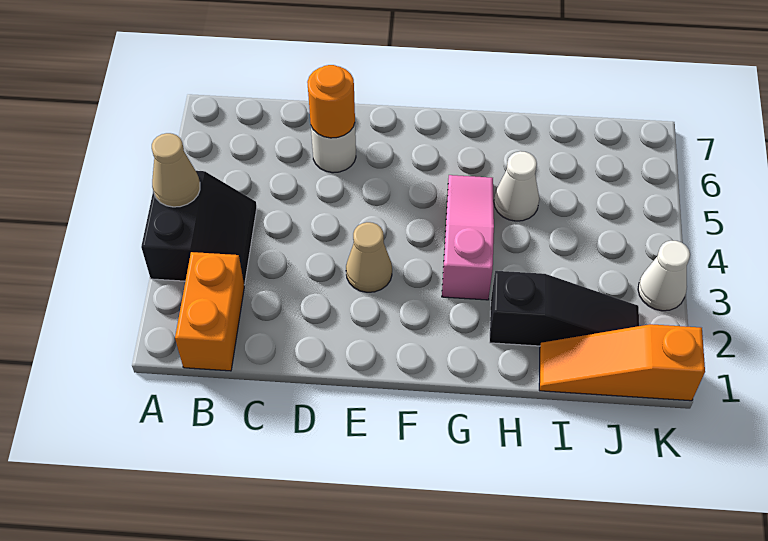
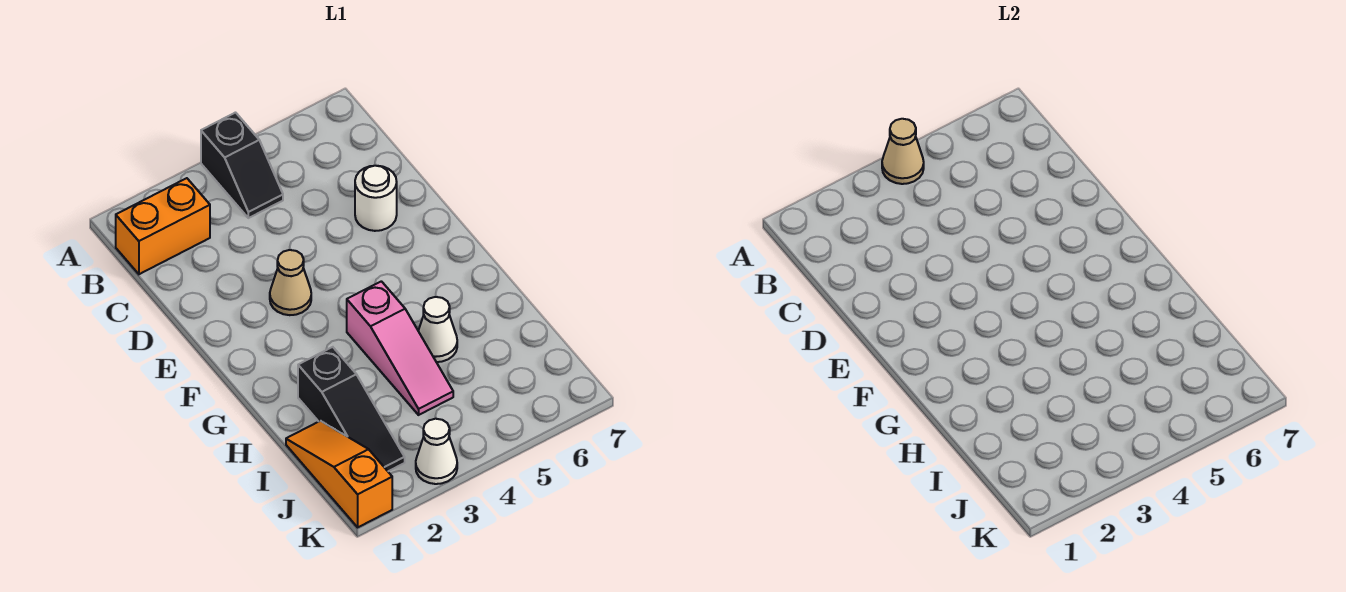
black 2x2 slope [141,171,257,285] -> black 1x2 slope [201,113,283,218]
orange 1x1 round brick [307,65,355,138] -> none
pink 1x3 slope [442,175,494,300] -> pink 1x3 slope turned to [347,281,453,415]

